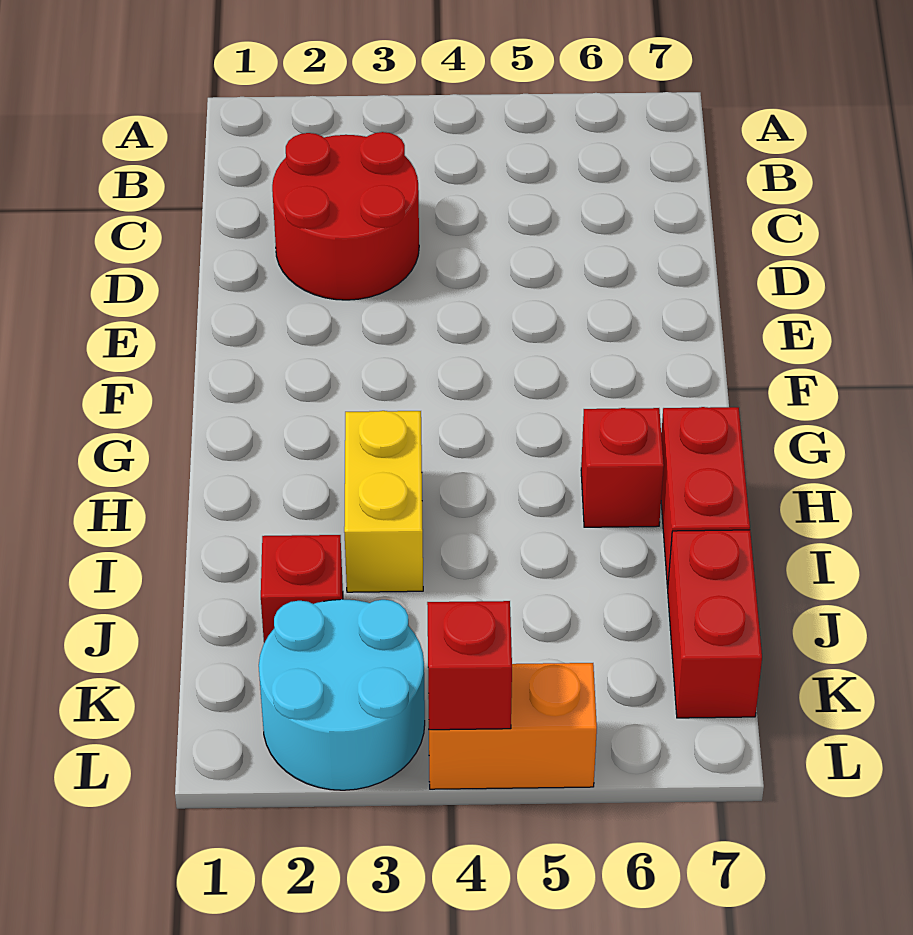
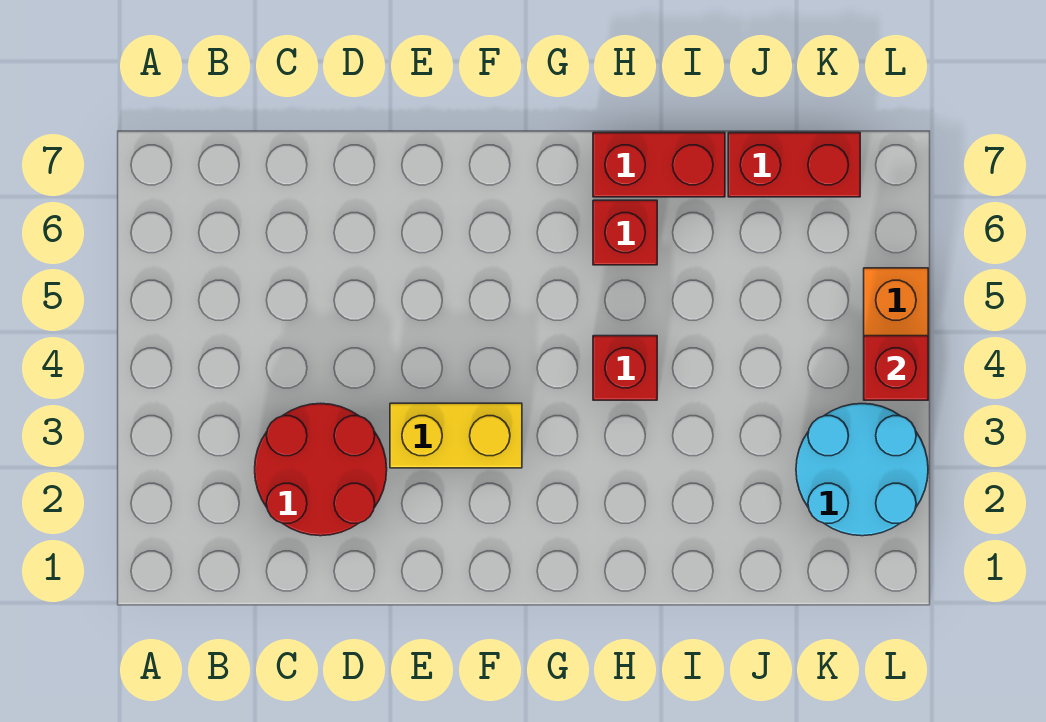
yellow 1x2 brick [344,411,423,592] -> yellow 1x2 brick moved to [390,403,522,468]
red 1x1 brick [261,535,343,643] -> red 1x1 brick moved to [593,336,657,400]

